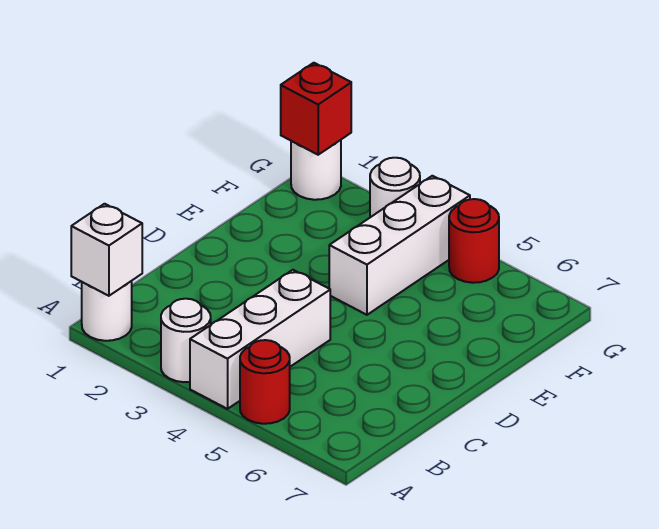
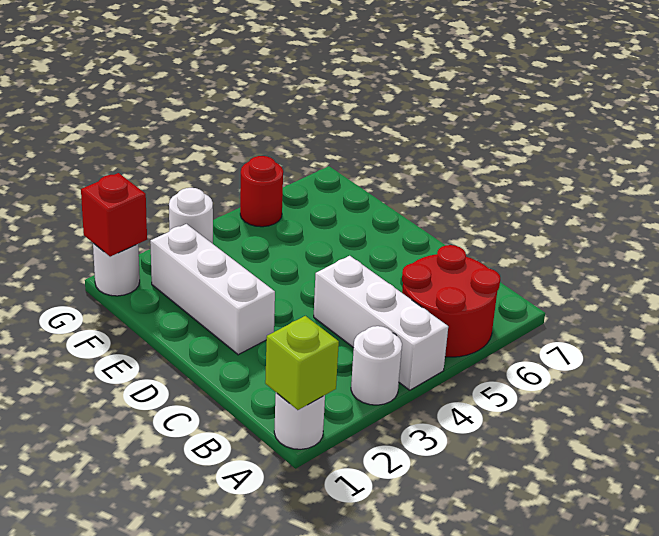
white 1x1 brick [71,204,142,296] -> lime 1x1 brick [265,316,339,410]
red 1x1 round brick [240,340,290,424] -> red 2x2 round brick [402,245,500,357]
white 1x3 brick [329,176,470,315] -> white 1x3 brick moved to [150,224,275,355]

